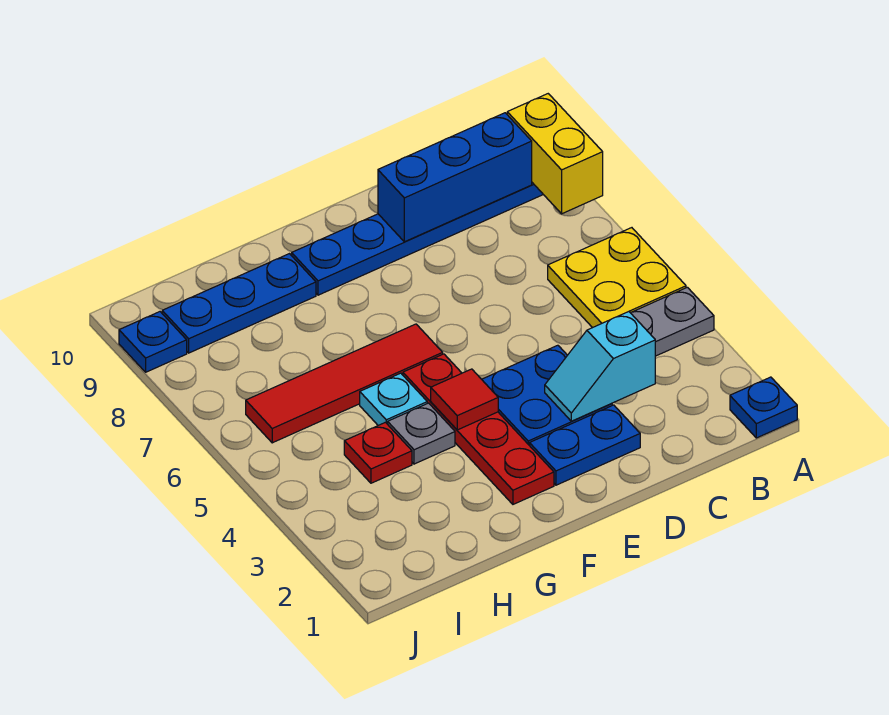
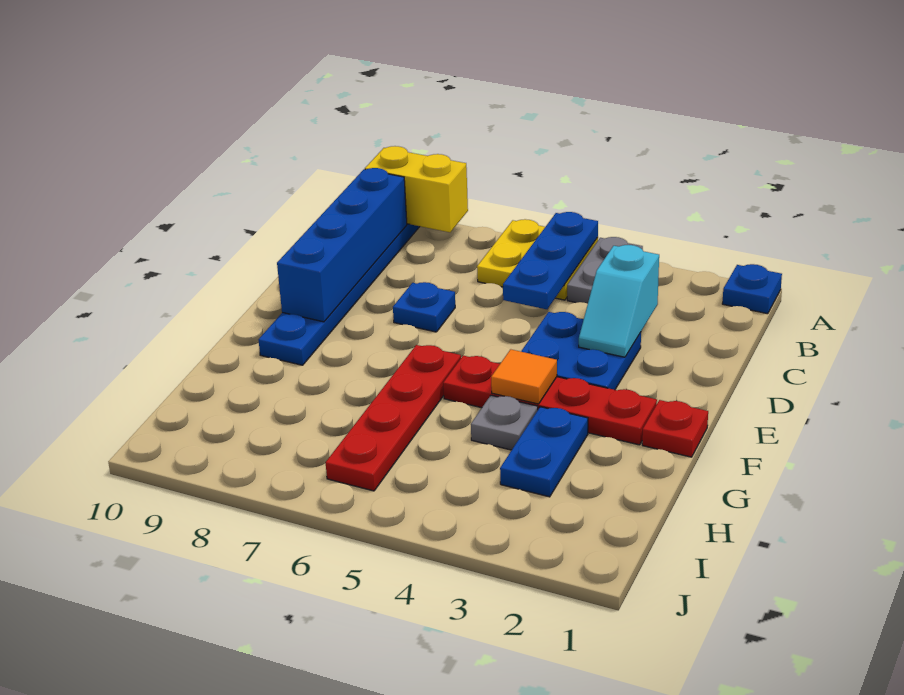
blue 1x3 brick [378,113,532,242] -> blue 1x4 brick [277,168,407,322]
blue 1x2 plate [530,405,640,485] -> blue 1x2 plate moved to [500,407,588,497]
red 1x1 tile [431,369,498,430] -> orange 1x1 tile [491,349,557,404]
red 1x4 tile [246,324,443,443] -> red 1x4 plate [326,345,461,491]
cyan 1x1 plate [360,373,427,425] -> none
blue 1x3 plate [162,254,316,353] -> blue 1x3 plate moved to [503,212,598,309]
red 1x1 plate [344,422,412,483] -> red 1x1 plate moved to [642,400,708,457]
blue 1x1 plate [119,312,187,372] -> blue 1x1 plate moved to [393,282,455,332]

